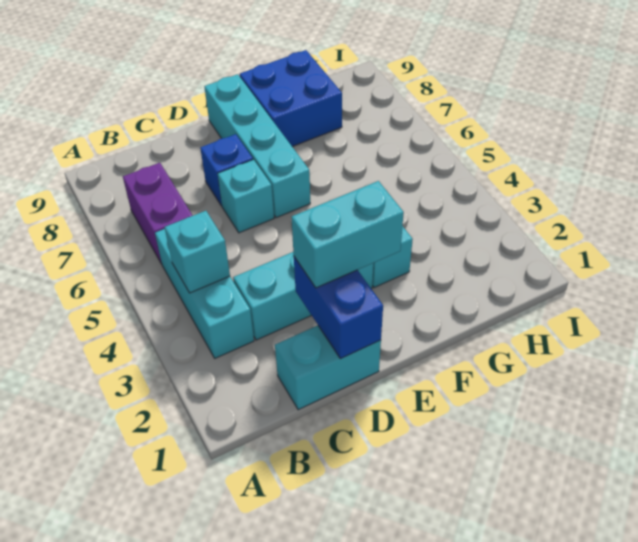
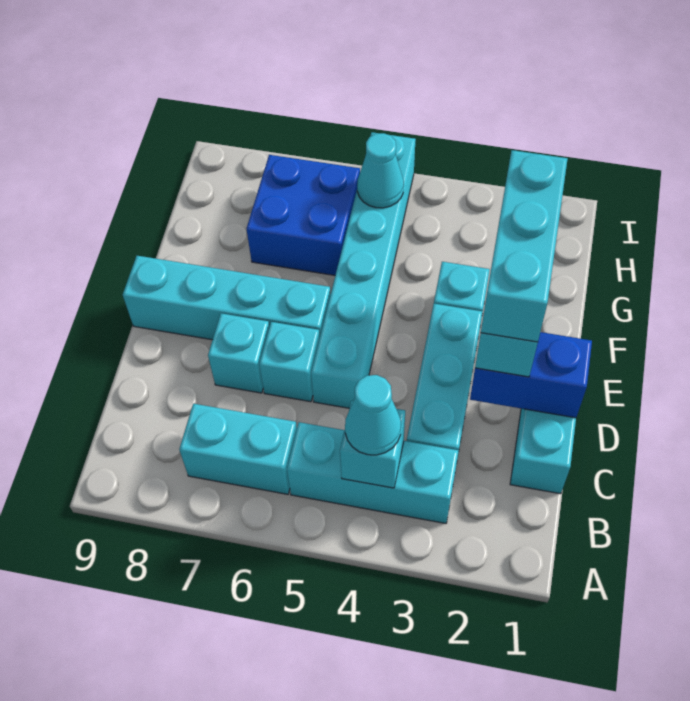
none -> cyan 1x1 cone [345,375,401,455]
purple 1x2 brick [123,163,193,264] -> cyan 1x2 brick [179,404,297,494]
none -> cyan 1x3 brick [481,150,568,342]
none -> cyan 1x6 brick [311,132,416,408]
blue 1x1 brick [200,134,253,206] -> cyan 1x1 brick [208,313,269,393]
blue 2x2 brick [240,50,342,146] -> blue 2x2 brick moved to [246,155,360,275]
none -> cyan 1x1 cone [357,133,404,208]

